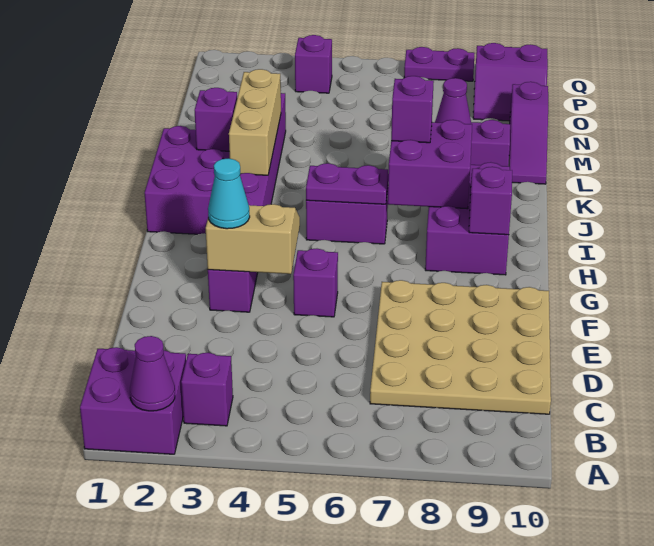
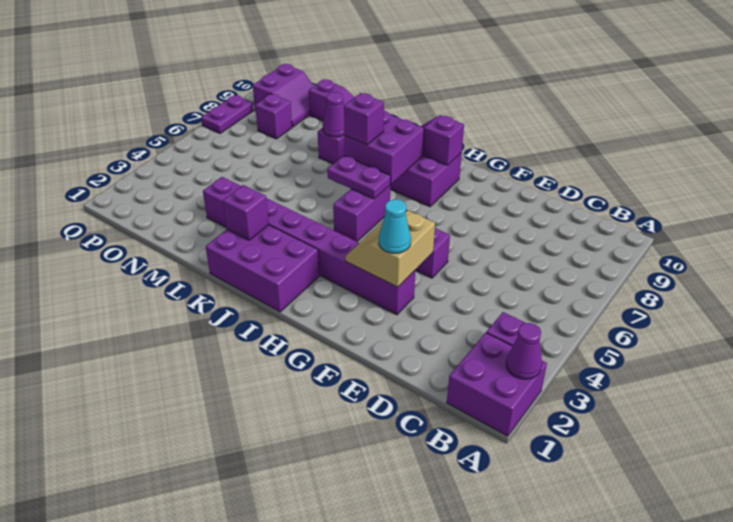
tan 4x4 plate [370,280,551,414] -> none
purple 1x2 plate [306,163,388,204] -> purple 1x2 plate turned to [327,156,391,199]
tan 1x3 brick [229,69,281,175] -> none
purple 1x1 brick [295,35,332,93] -> purple 1x1 brick moved to [255,94,292,139]

